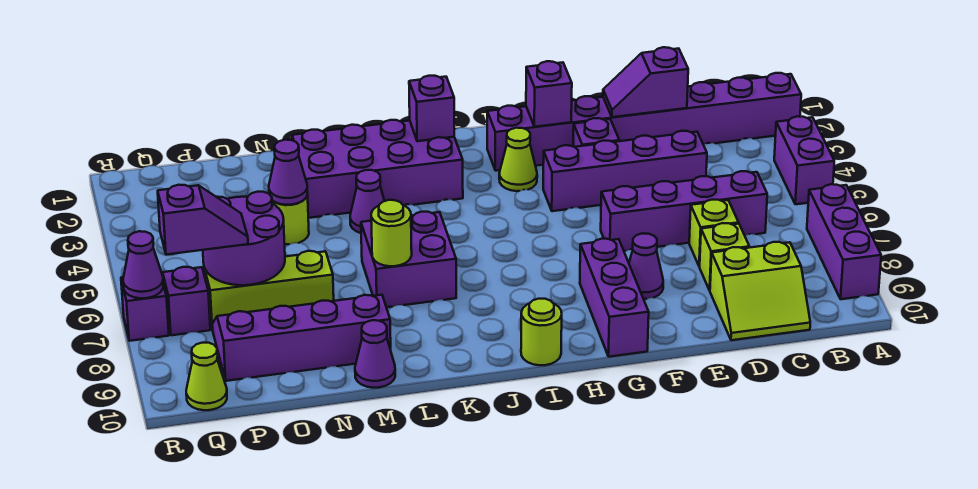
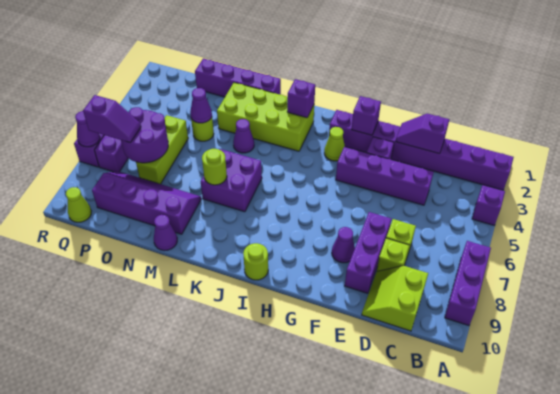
purple 1x2 brick [774,116,834,204] -> purple 1x1 brick [472,185,505,225]
purple 1x4 brick [601,171,767,251] -> purple 1x4 brick moved to [195,58,281,97]
lime 2x2 slope [710,242,810,340] -> lime 2x2 slope turned to [362,266,428,331]
purple 1x3 brick [580,239,649,357] -> purple 1x3 brick moved to [345,212,391,293]
purple 2x4 brick [292,120,463,218] -> lime 2x4 brick [217,83,314,151]
lime 1x3 brick [204,251,334,330] -> lime 1x3 brick turned to [136,115,188,184]

